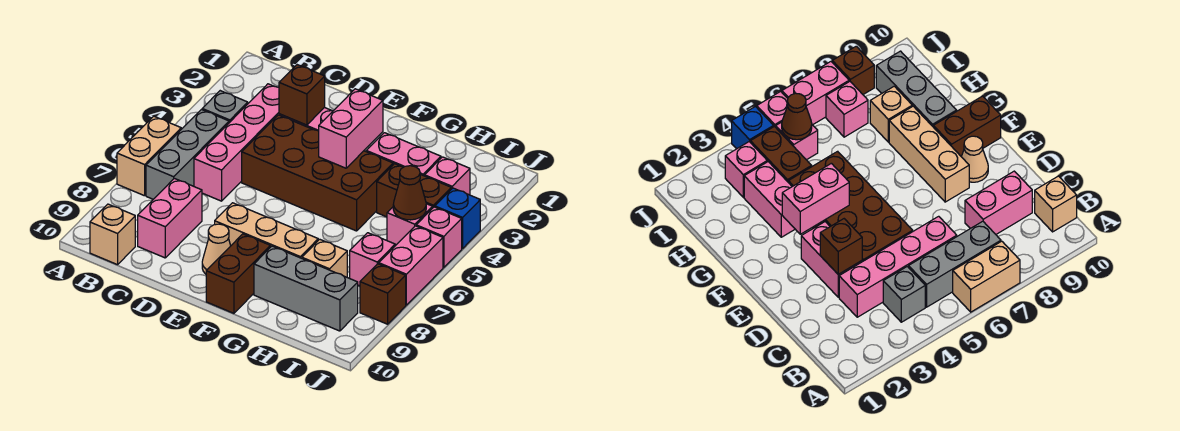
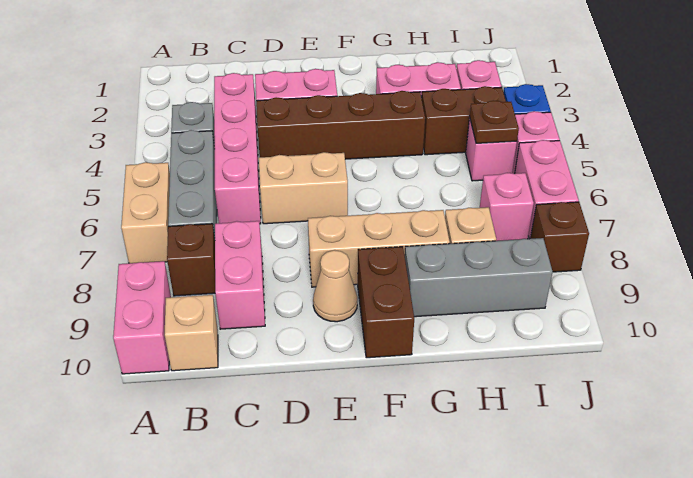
brown 1x1 brick [279,65,325,125] -> brown 1x1 brick moved to [167,224,215,296]
brown 2x4 brick [242,115,393,231] -> brown 1x4 brick [256,91,425,159]
none -> tan 1x2 brick [259,152,348,224]
pink 1x2 brick [319,89,383,168] -> pink 1x2 brick moved to [113,261,171,374]
brown 1x1 cone [393,166,426,220] -> brown 1x1 plate [470,100,519,143]

